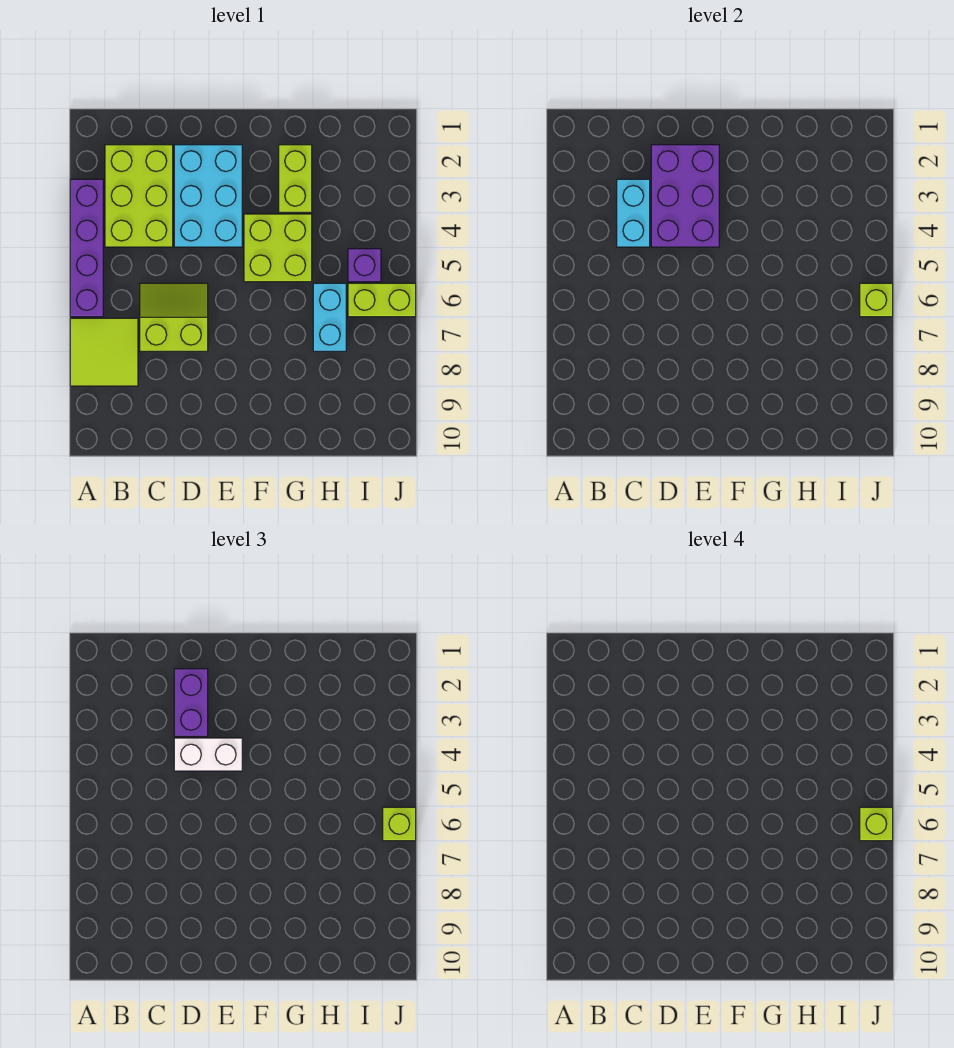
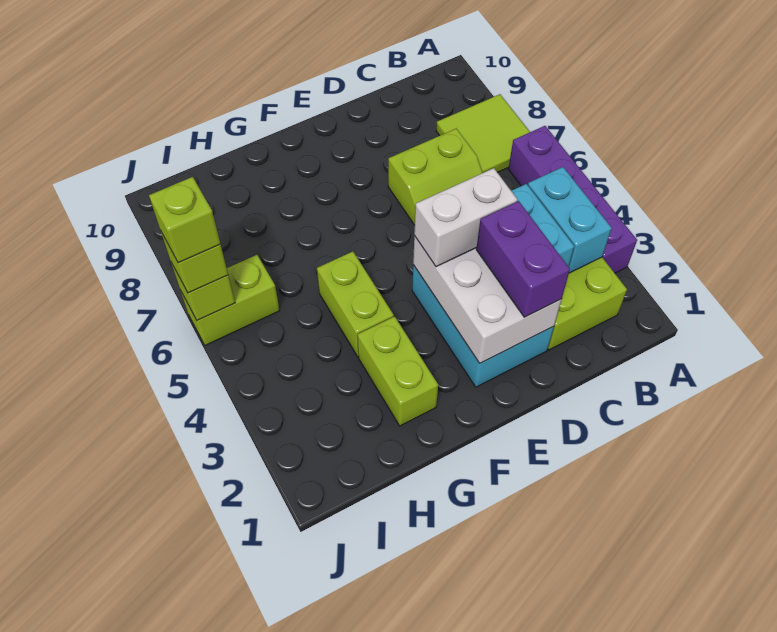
purple 2x3 brick [651,145,719,247] -> white 2x3 brick [413,236,562,363]
lime 2x2 brick [244,214,312,282] -> lime 1x2 brick [317,252,394,357]
cyan 1x2 brick [313,283,346,351] -> cyan 1x2 brick moved to [528,167,612,273]
purple 1x1 brick [348,249,381,282] -> none

